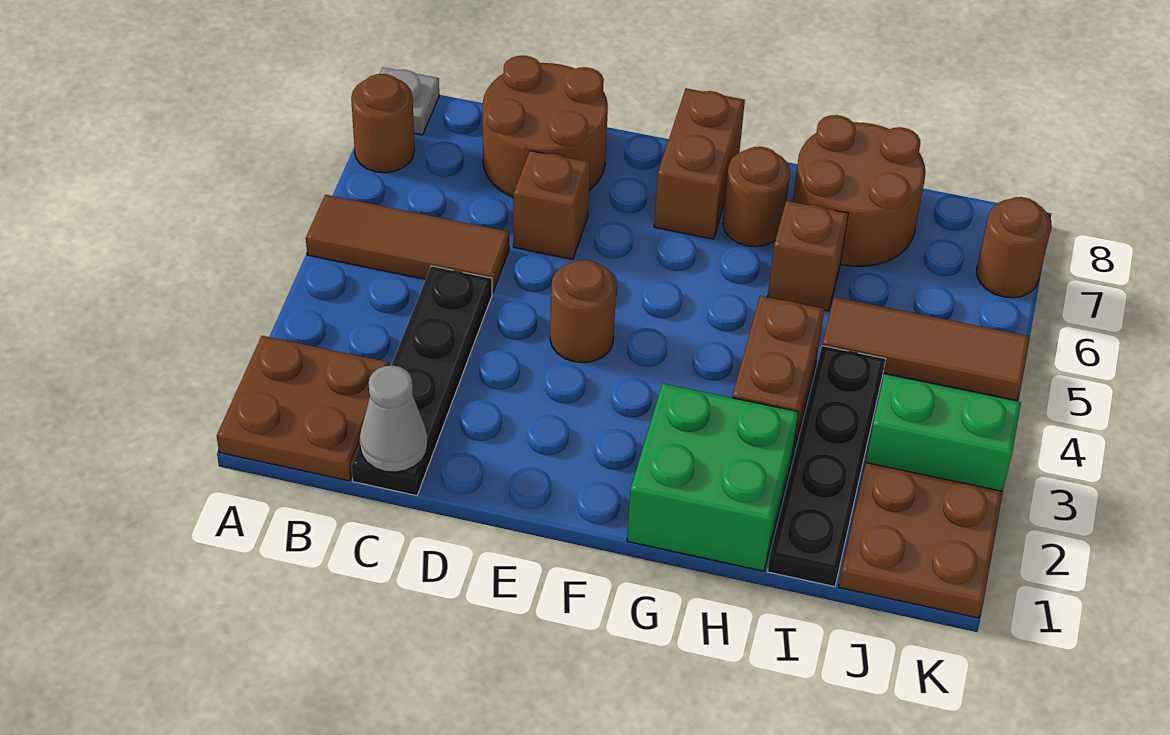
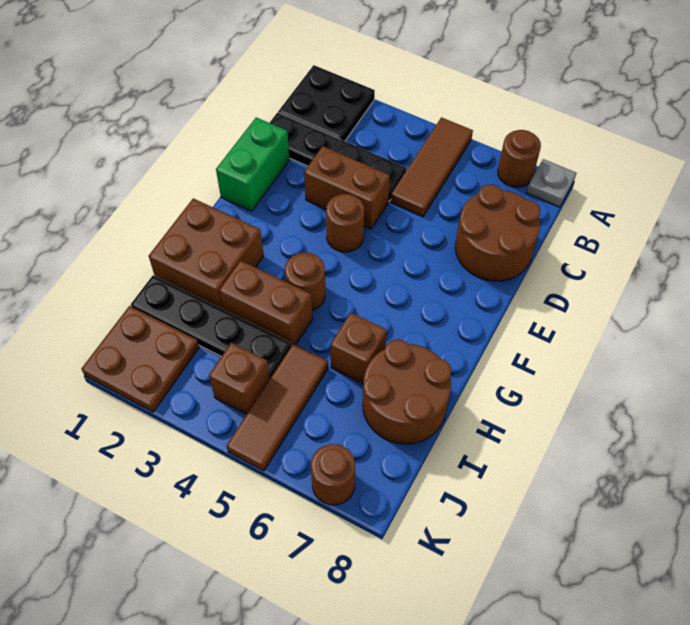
brown 2x2 plate [217,336,389,481] -> black 2x2 plate [278,65,375,141]
grey 1x1 cone [360,366,428,472] -> none
brown 1x1 brick [513,151,590,259] -> brown 1x1 brick moved to [209,342,270,414]
brown 1x2 brick [654,88,745,239] -> brown 1x2 brick moved to [304,146,390,229]
green 2x2 brick [627,384,798,571] -> brown 2x2 brick [149,198,264,309]
brown 1x1 round brick [723,147,790,247] -> brown 1x1 round brick moved to [285,253,325,310]
green 1x2 brick [866,374,1021,491] -> green 1x2 brick moved to [216,117,290,211]

